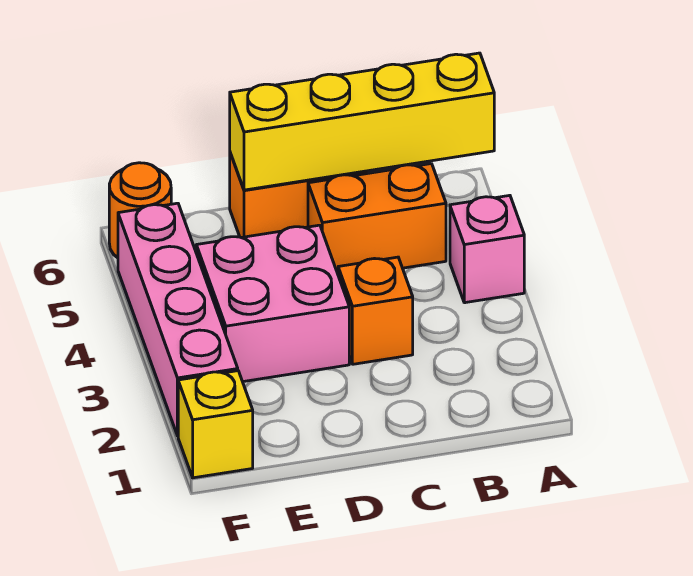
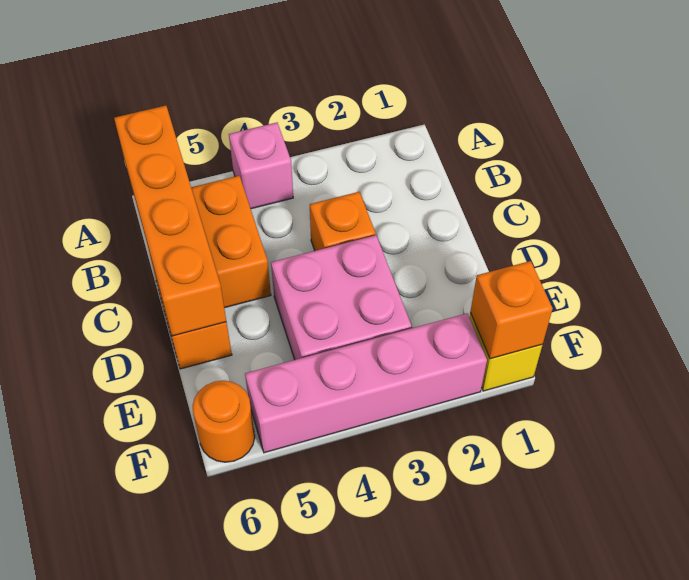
yellow 1x4 brick [230,53,494,190] -> orange 1x4 brick [114,106,226,336]
none -> orange 1x1 brick [470,261,553,359]

